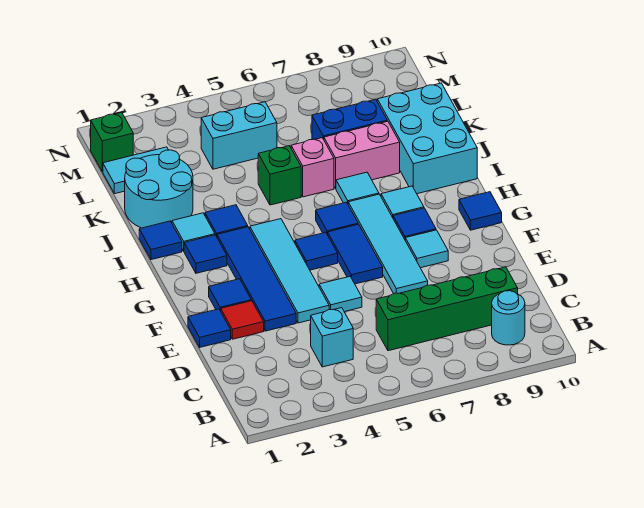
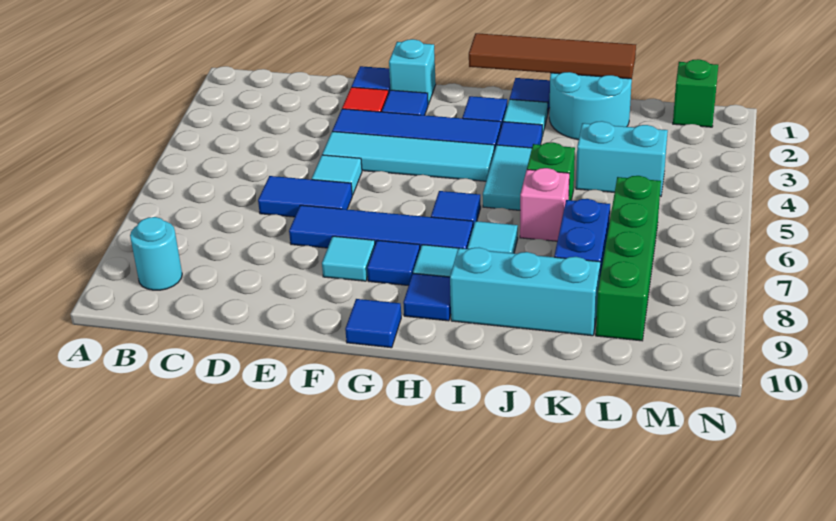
cyan 1x1 brick [311,308,353,367] -> cyan 1x1 brick moved to [389,39,436,105]
green 1x4 brick [376,267,518,351] -> green 1x4 brick moved to [596,176,661,341]
cyan 1x4 tile [348,194,428,294] -> blue 1x4 tile [289,205,473,249]
blue 1x2 tile [328,224,383,284] -> blue 1x2 tile moved to [258,176,352,217]
blue 1x1 tile [295,233,338,270] -> blue 1x1 tile moved to [403,273,451,321]
none -> brown 1x4 tile [469,33,636,79]
cyan 2x3 brick [377,83,477,194] -> cyan 1x3 brick [450,248,600,336]
pink 1x2 brick [324,121,400,189] -> none
cyan 1x2 tile [103,147,168,194] -> cyan 1x2 tile moved to [483,145,532,210]
cyan 1x2 brick [201,102,277,169] -> cyan 1x2 brick turned to [576,121,668,196]

